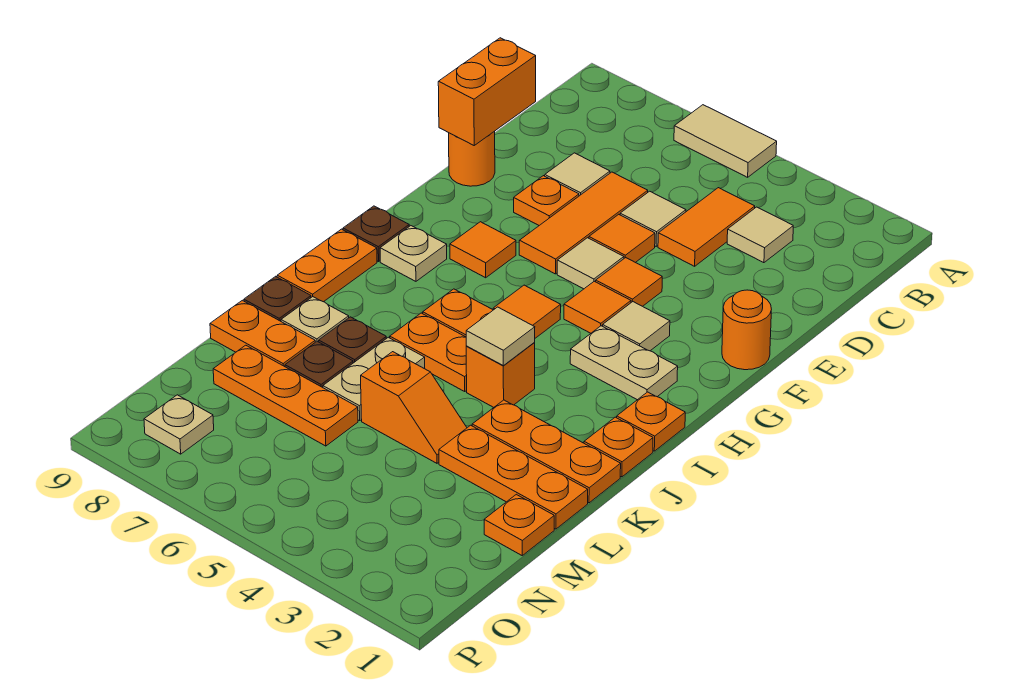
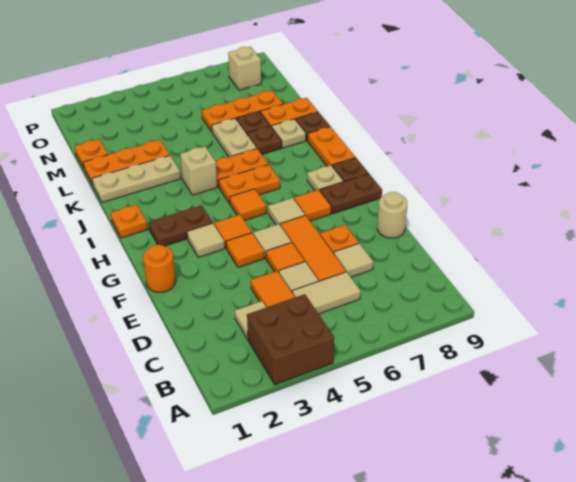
none -> brown 2x2 brick [247,294,334,385]
tan 1x2 tile [674,105,777,177] -> tan 1x2 tile moved to [292,272,361,314]
orange 1x2 brick [438,38,536,145] -> none
orange 1x1 round brick [449,131,495,186] -> tan 1x1 round brick [377,192,407,238]
none -> brown 1x2 plate [320,174,382,214]
tan 1x2 plate [570,326,678,400] -> brown 1x2 plate [149,205,213,246]
orange 1x1 plate [584,417,653,477] -> none
orange 1x1 brick [466,343,535,408] -> tan 1x1 brick [180,146,217,195]
tan 1x1 tile [466,307,535,366] -> tan 1x1 tile moved to [268,198,305,225]
orange 1x3 plate [472,400,621,503] -> tan 1x3 plate [92,156,181,202]
orange 1x2 slope [361,352,467,463] -> none
tan 1x1 plate [144,395,214,454] -> tan 1x1 brick [228,47,261,90]

